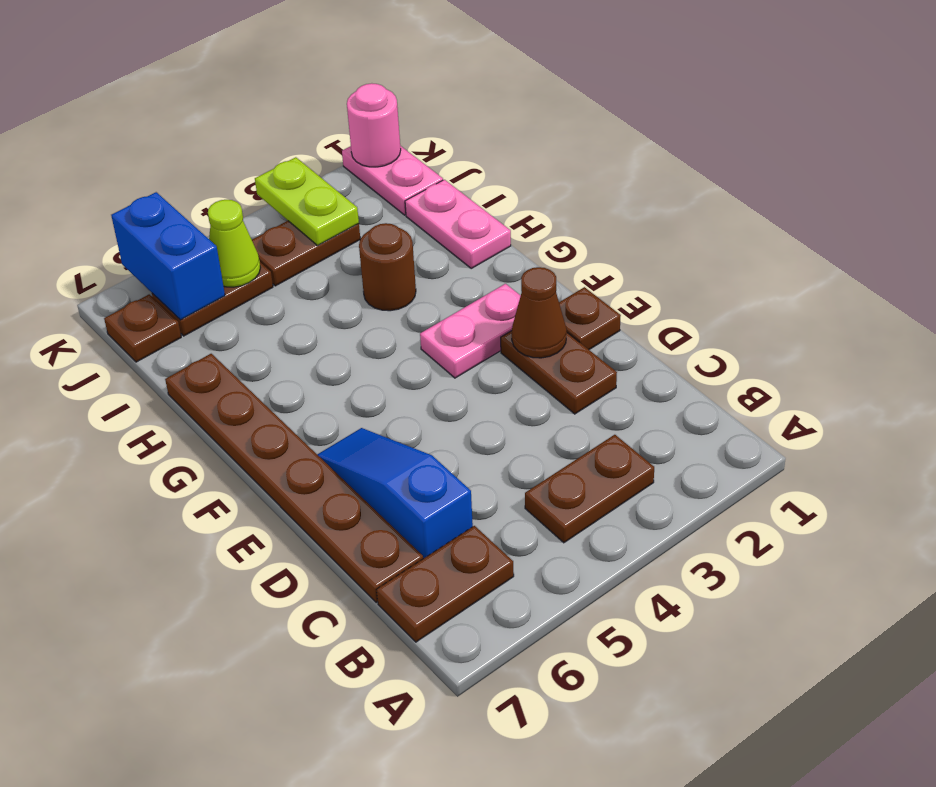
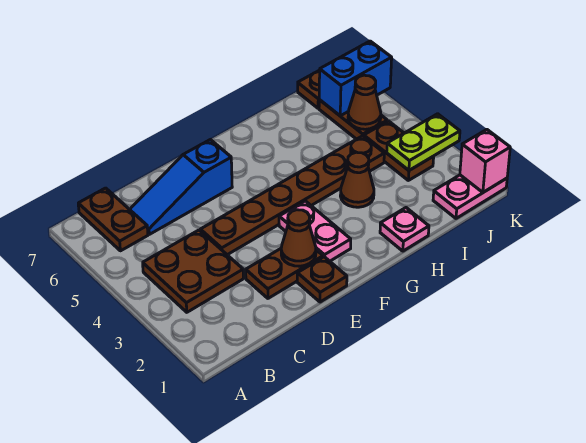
brown 1x2 plate [525,435,654,543] -> brown 2x2 plate [143,230,243,312]
blue 1x3 slope [317,428,473,558] -> blue 1x3 slope turned to [130,139,232,234]
brown 1x6 plate [165,354,423,602] -> brown 1x6 plate moved to [200,136,384,255]
pink 1x2 plate [405,180,511,268] -> pink 1x1 plate [380,208,429,251]
brown 1x1 round brick [359,223,416,311] -> brown 1x1 cone [340,152,374,207]
lime 1x1 cone [208,200,260,287] -> brown 1x1 cone [348,75,381,129]
pink 1x1 round brick [347,83,401,167] -> pink 1x1 brick [460,130,510,192]

